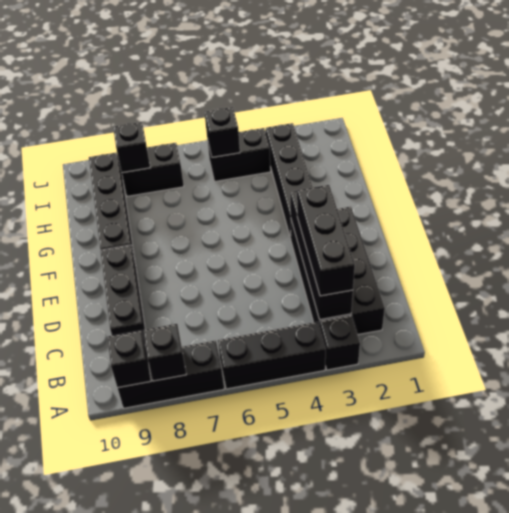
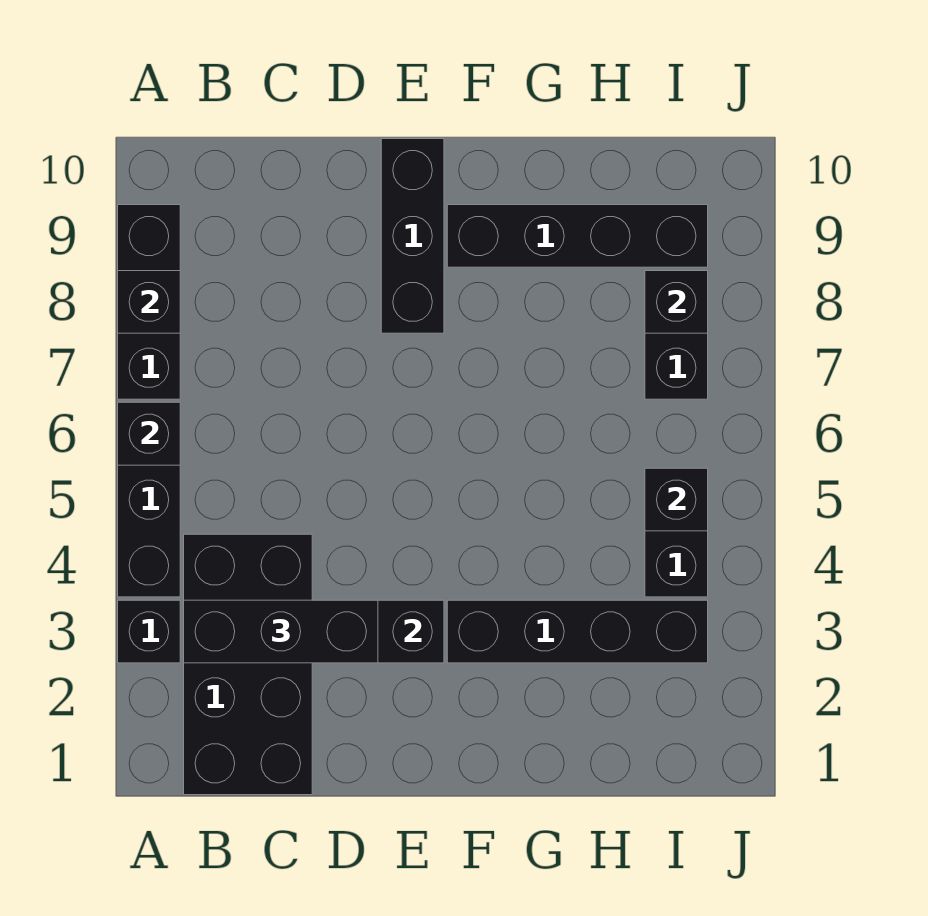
black 1x1 brick [107,330,151,388] -> black 1x1 brick moved to [118,402,180,465]
black 2x4 brick [291,207,385,334] -> black 2x4 brick turned to [184,534,312,795]
black 1x3 brick [100,245,145,343] -> black 1x3 brick turned to [381,139,444,333]

